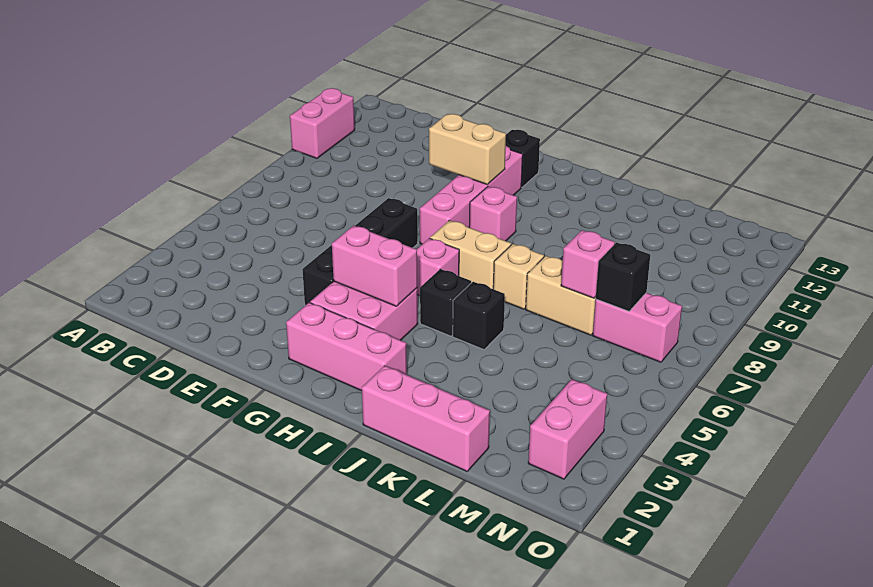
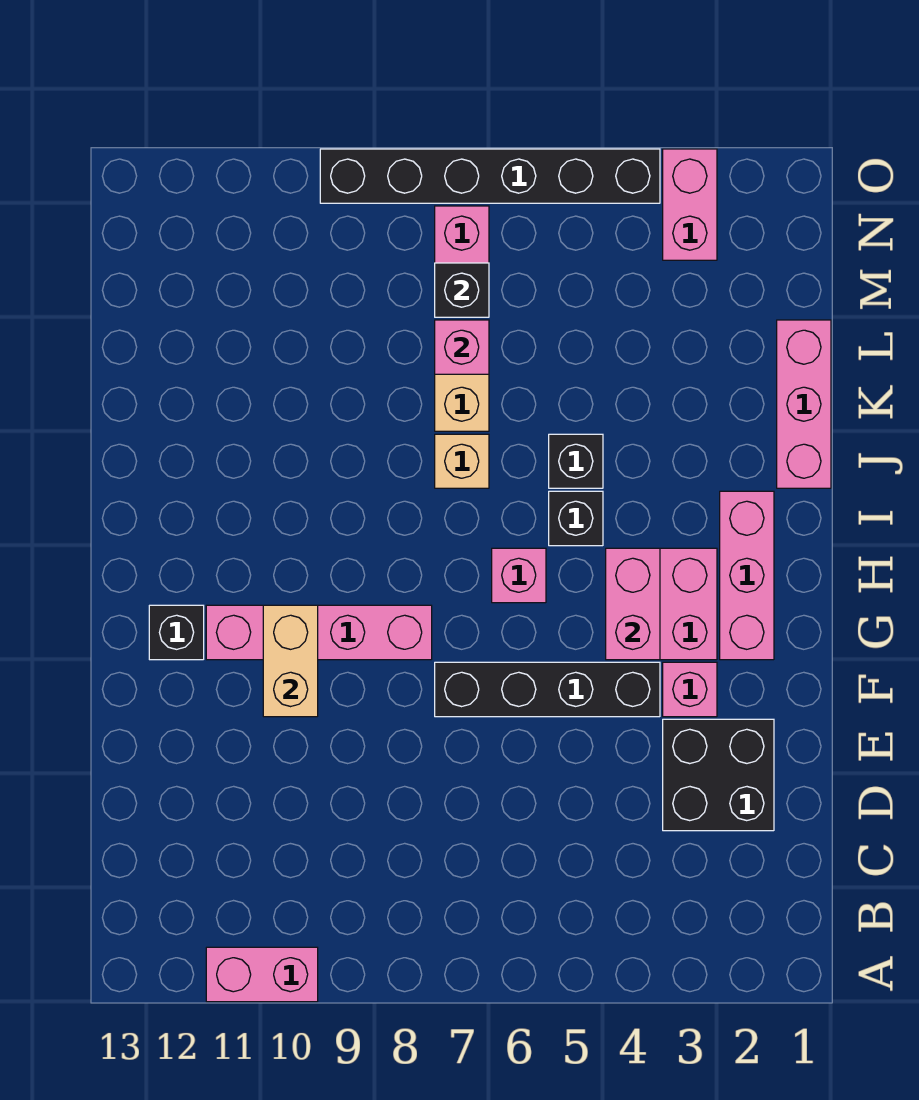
none -> black 2x2 brick [663,719,774,831]
tan 1x2 brick [430,220,511,289] -> none
pink 1x1 brick [469,187,517,241] -> pink 1x1 brick moved to [663,662,717,717]
pink 1x2 brick [528,379,607,479] -> pink 1x2 brick turned to [663,149,717,260]
none -> black 1x6 brick [320,149,660,203]

